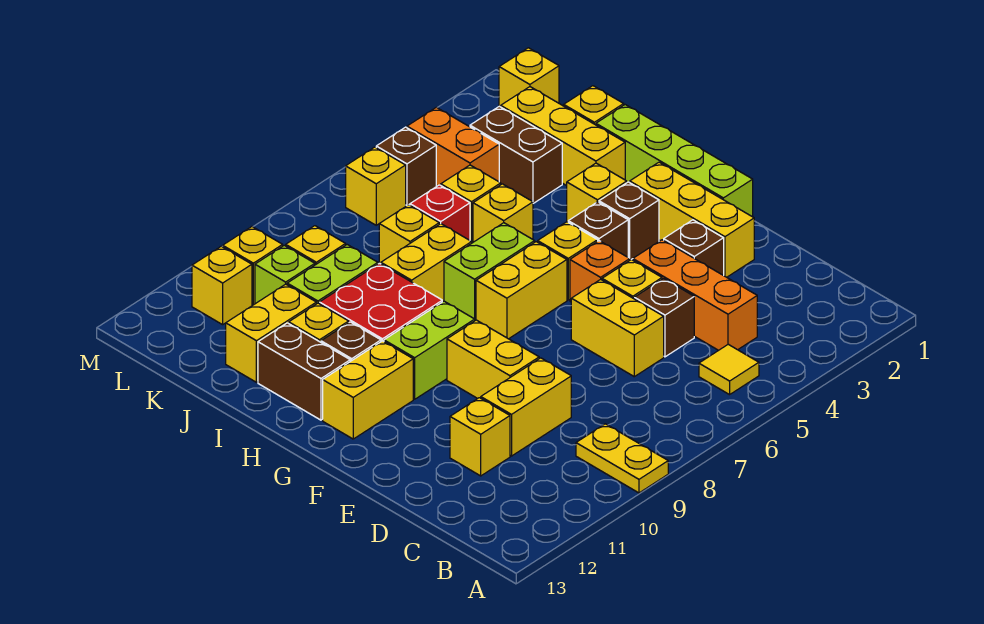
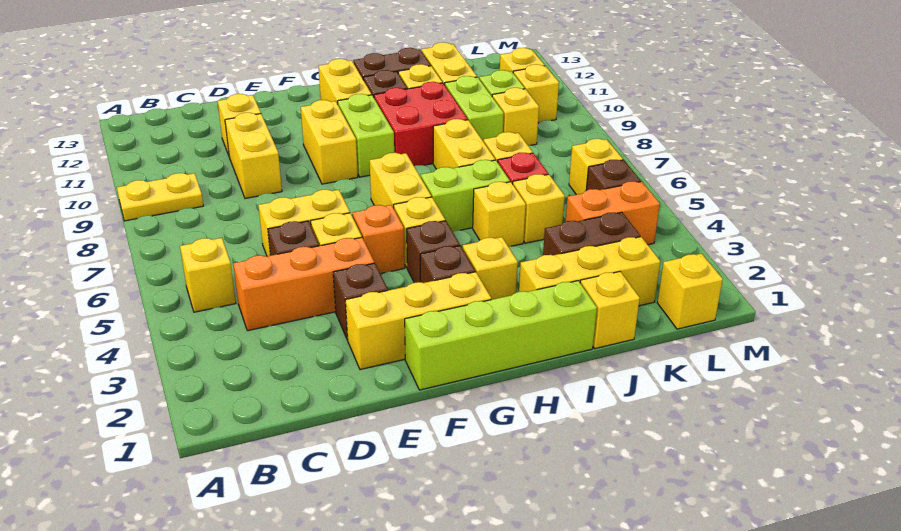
yellow 1x1 tile [699,344,759,395] -> yellow 1x1 brick [180,238,236,312]
yellow 1x2 brick [447,320,539,398] -> yellow 1x2 brick turned to [301,100,358,184]
lime 1x2 brick [444,223,535,320] -> lime 1x2 brick turned to [421,160,510,231]

